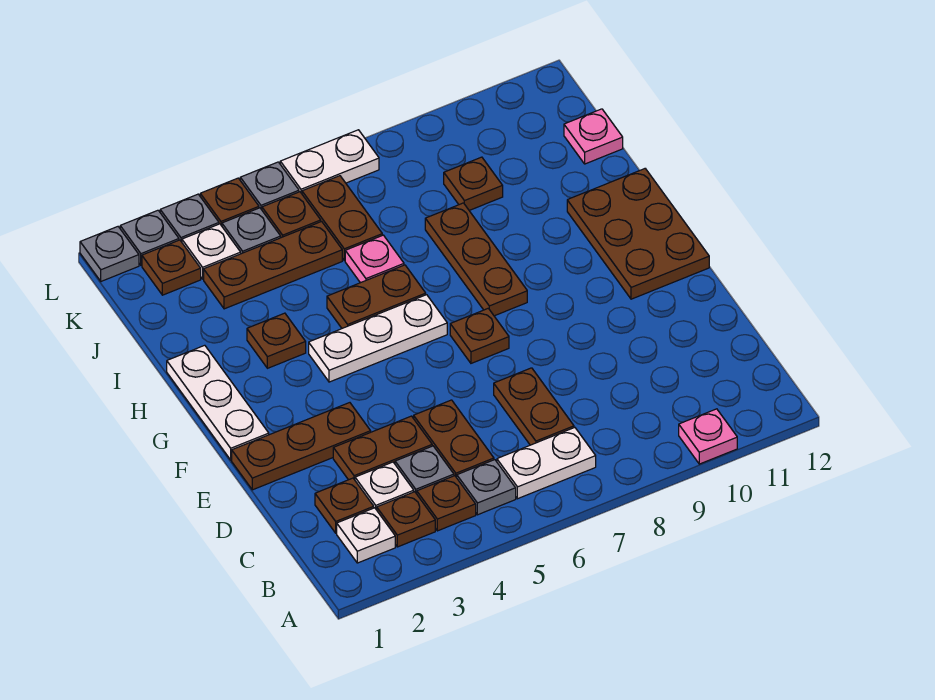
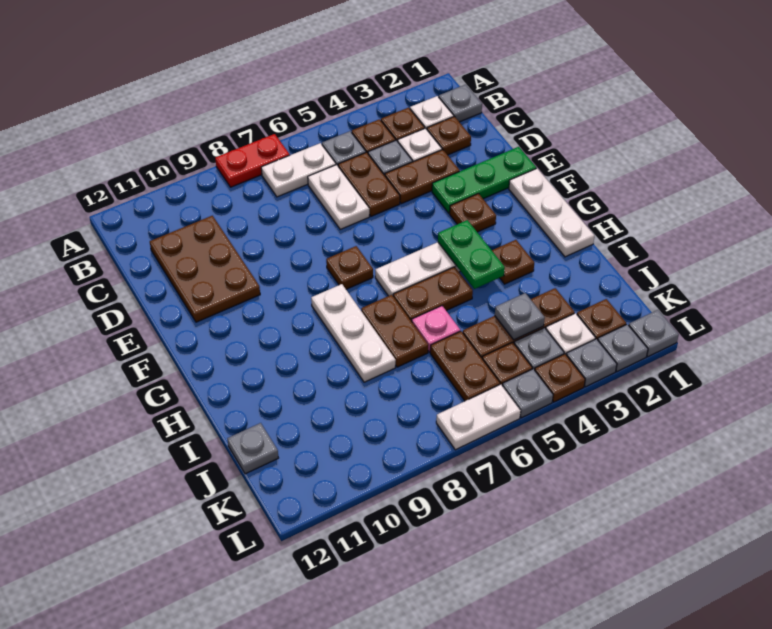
none -> red 1x2 plate [215,134,290,187]
pink 1x1 plate [679,409,737,464] -> none
none -> grey 1x1 plate [439,85,482,122]
none -> white 1x2 plate [308,165,369,229]
brown 1x2 plate [494,368,574,445] -> brown 1x2 plate moved to [361,295,428,367]
brown 1x3 plate [232,403,371,490] -> green 1x3 plate [432,147,536,213]
brown 2x3 plate [567,169,709,299] -> brown 2x3 plate moved to [150,216,260,322]
none -> green 1x2 plate [438,220,505,289]
brown 1x3 plate [425,203,527,316] -> white 1x3 plate [311,284,396,382]
none -> grey 1x1 plate [495,293,545,340]
brown 1x1 plate [444,157,503,210] -> brown 1x1 plate moved to [450,194,496,232]
pink 1x1 plate [564,109,623,164] -> grey 1x1 plate [227,423,278,474]

